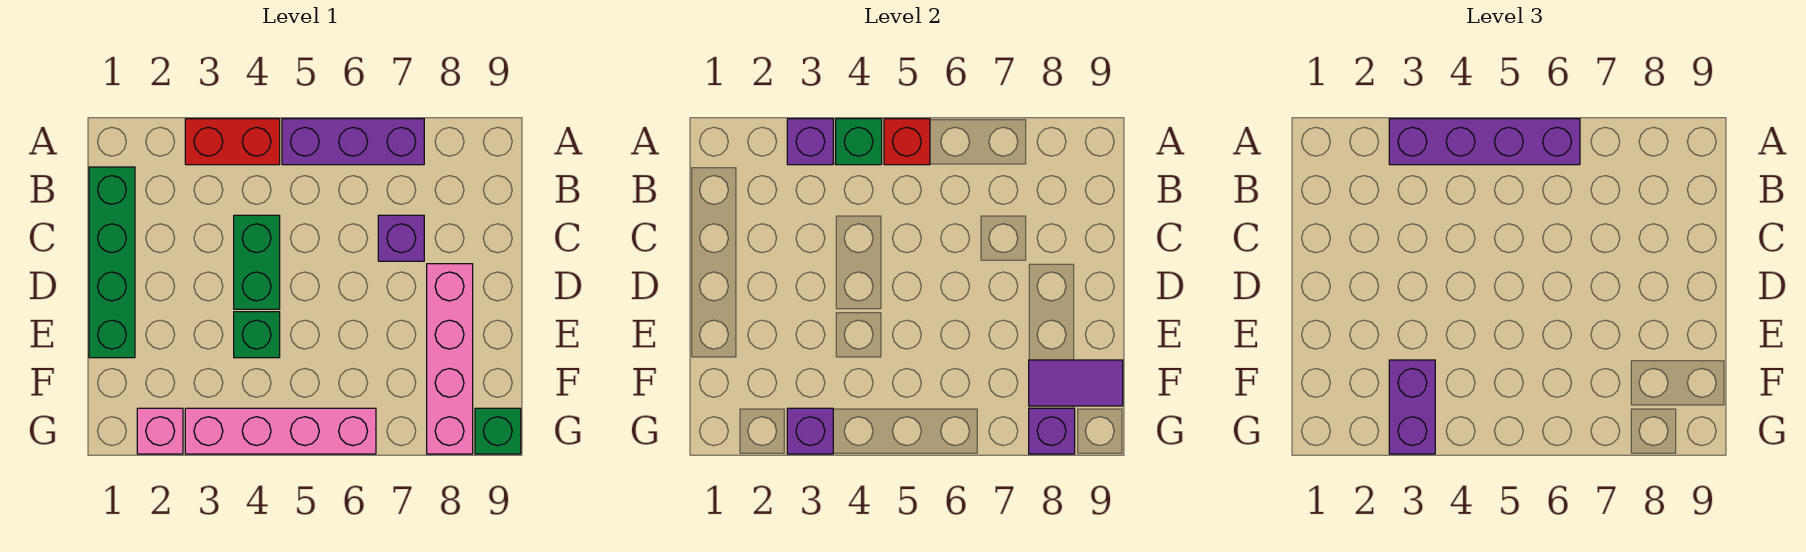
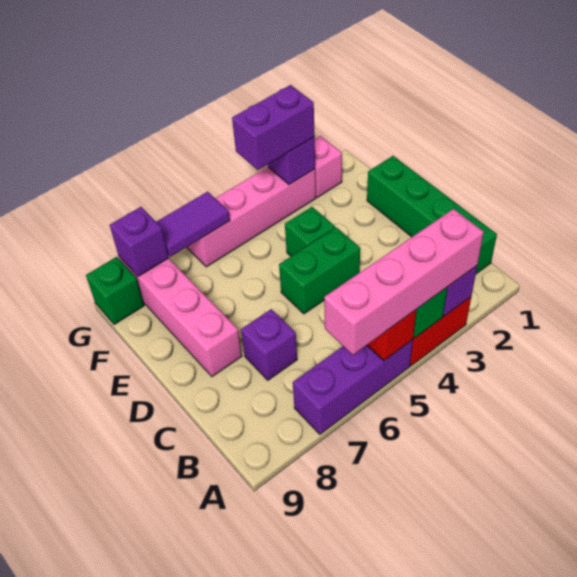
purple 1x4 brick [1389,119,1580,165] -> pink 1x4 brick [324,209,484,355]
green 1x2 brick [234,215,280,309] -> green 1x2 brick turned to [279,227,360,314]
purple 1x2 brick [1389,360,1435,454] -> purple 1x2 brick turned to [232,85,314,170]
purple 1x2 tile [1029,360,1123,406] -> purple 1x2 tile moved to [157,192,230,257]

